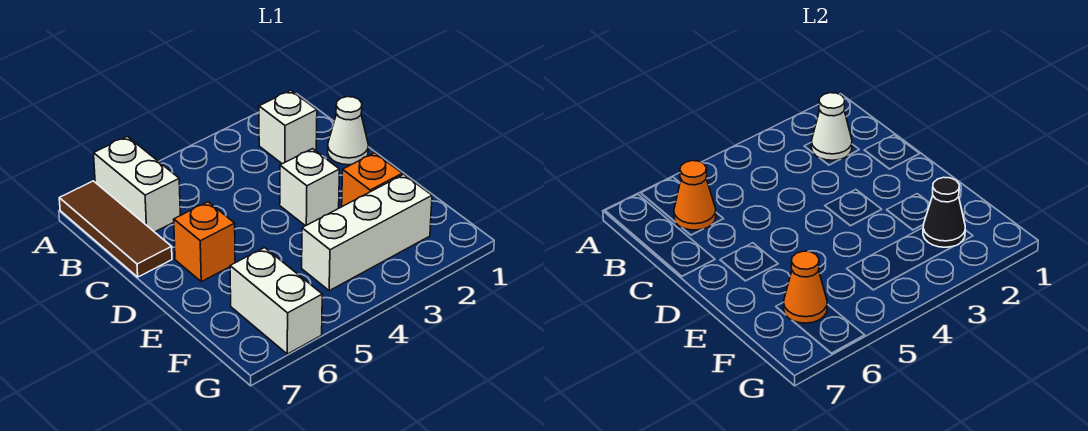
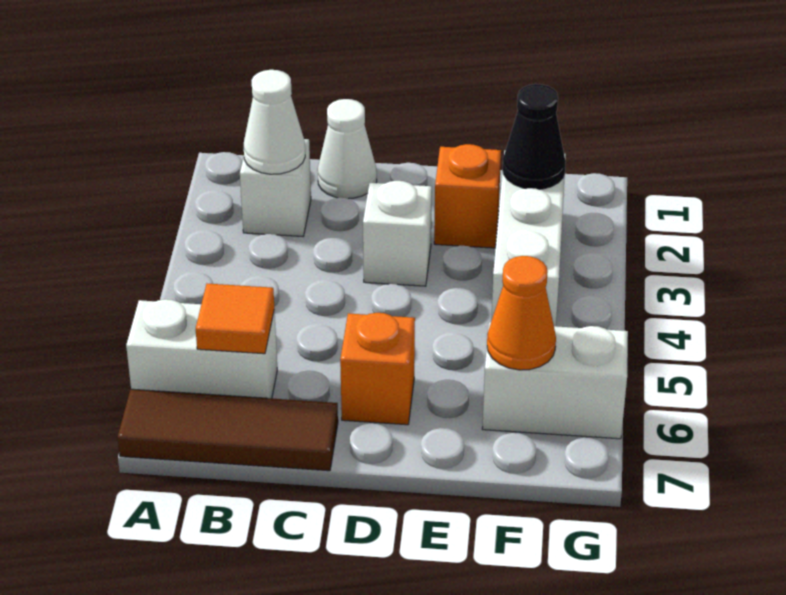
orange 1x1 cone [674,161,716,230] -> orange 1x1 tile [196,284,274,354]

